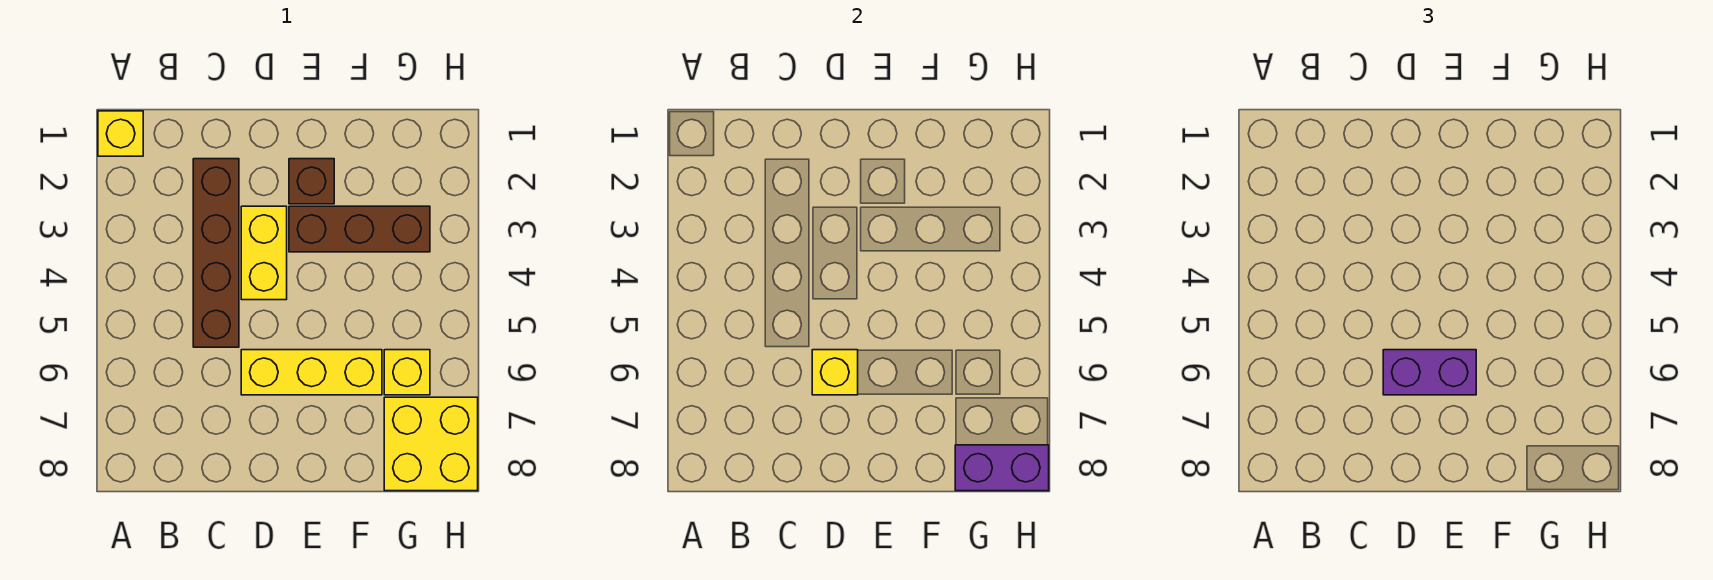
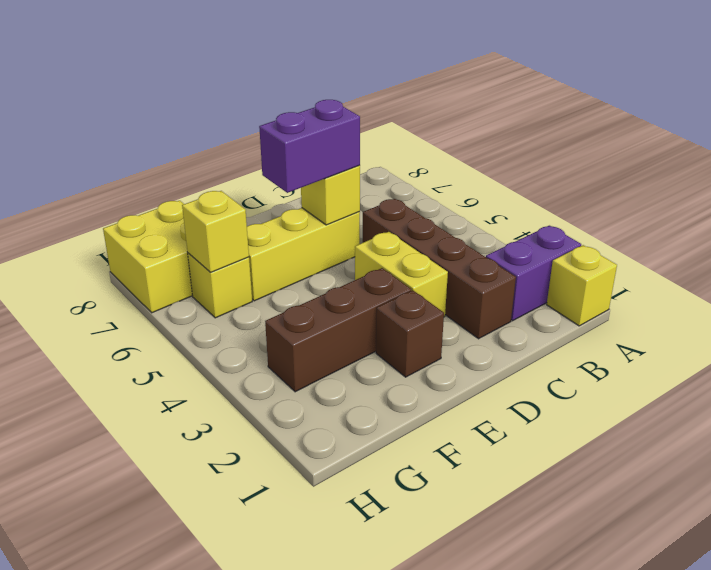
none -> yellow 1x1 brick [182,191,249,272]
purple 1x2 brick [955,445,1049,491] -> purple 1x2 brick moved to [486,226,581,321]

